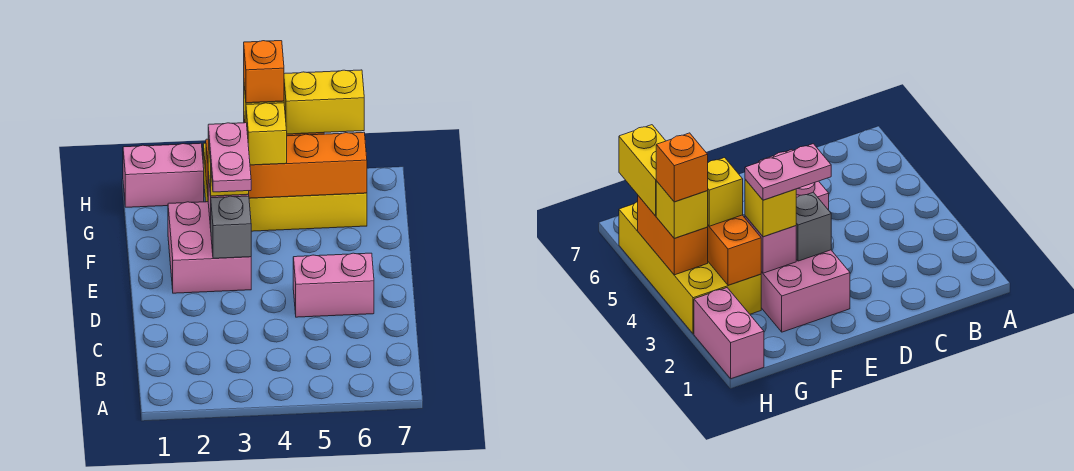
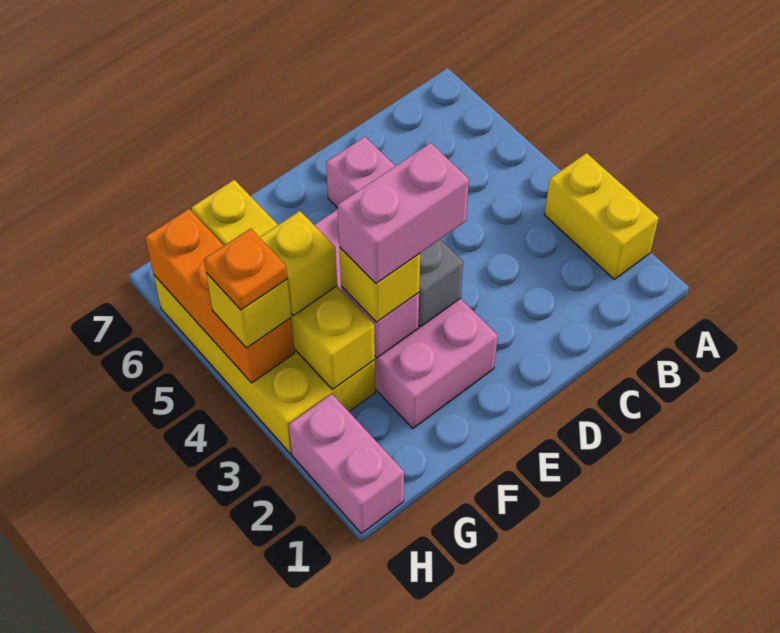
pink 2x2 brick [168,202,251,293] -> pink 2x4 brick [314,209,498,428]
pink 1x2 plate [208,123,251,192] -> pink 1x2 brick [337,143,469,283]
orange 1x4 brick [206,132,367,198] -> yellow 1x4 brick [191,180,375,390]
orange 1x2 brick [638,196,708,275] -> orange 1x3 brick [145,209,295,383]
orange 1x1 brick [244,41,284,103] -> orange 1x1 plate [204,228,287,310]
yellow 1x2 brick [284,70,364,134] -> yellow 1x2 brick moved to [545,153,659,279]

